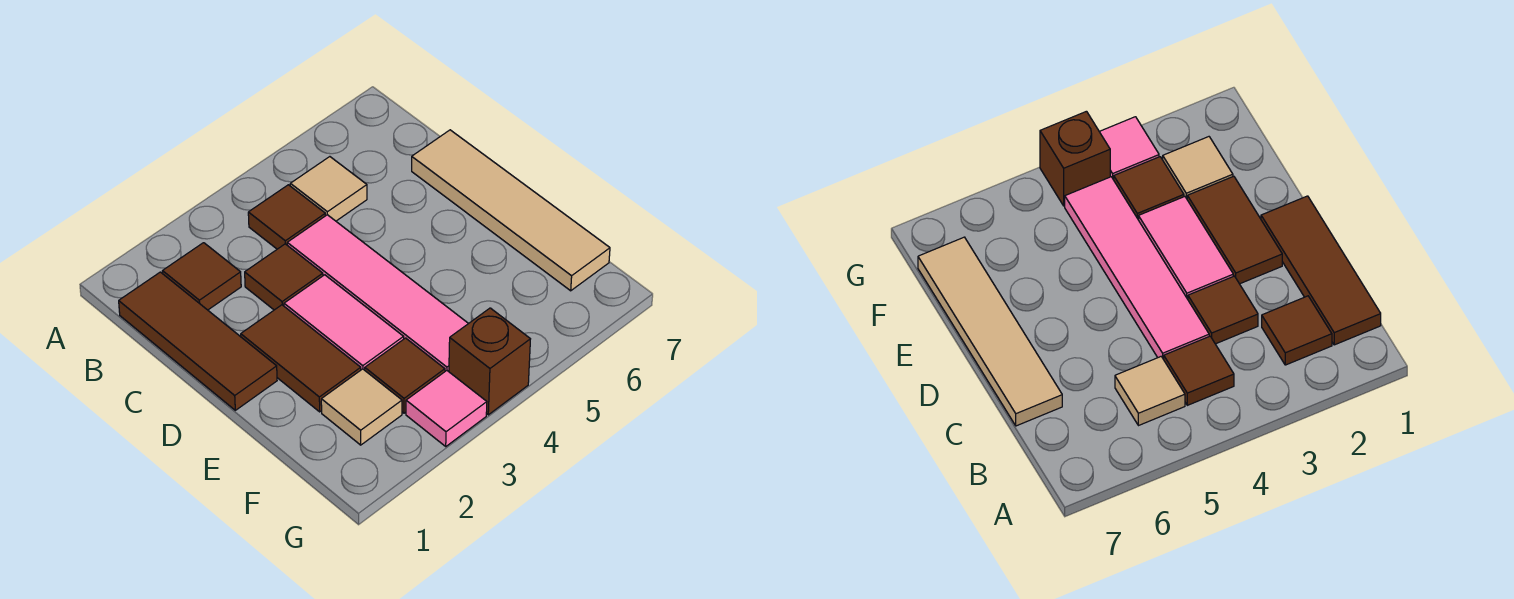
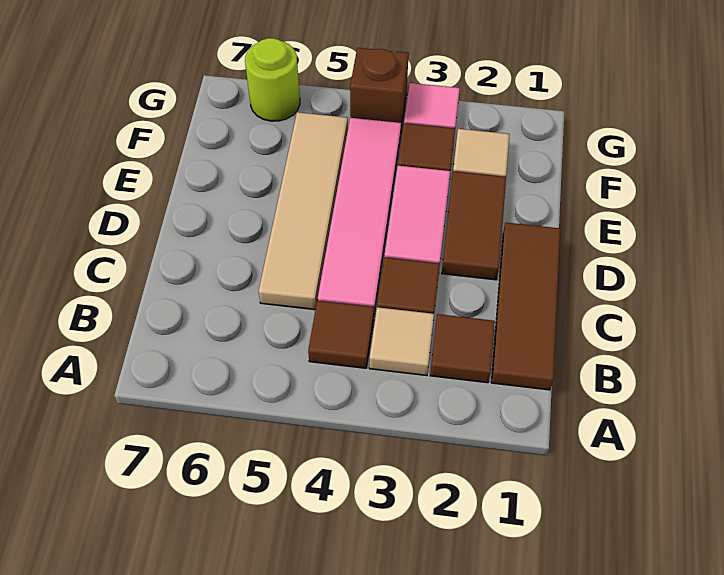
tan 1x1 tile [290,157,367,221] -> tan 1x1 tile moved to [369,307,434,376]
tan 1x4 tile [412,130,610,291] -> tan 1x4 tile moved to [259,112,348,310]
none -> lime 1x1 round brick [245,38,300,121]

